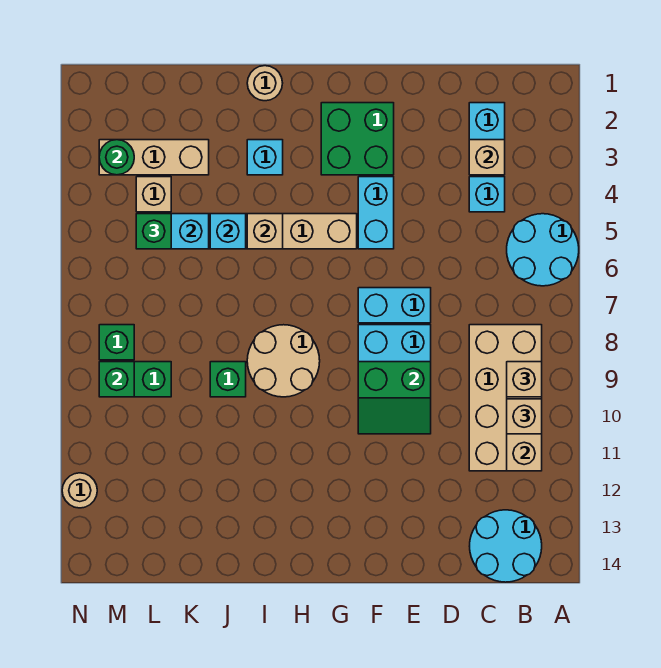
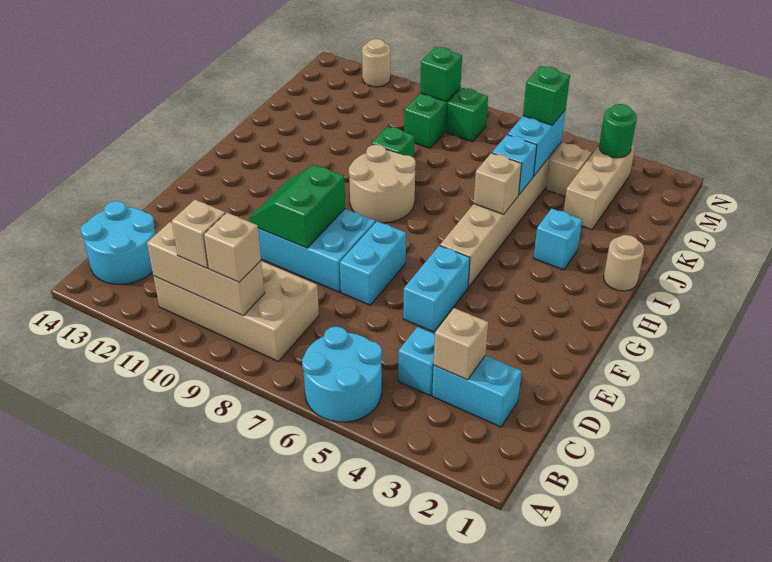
green 2x2 brick [321,103,394,175] -> none
cyan 1x2 brick [358,177,394,249] -> cyan 1x2 brick turned to [403,245,470,332]

